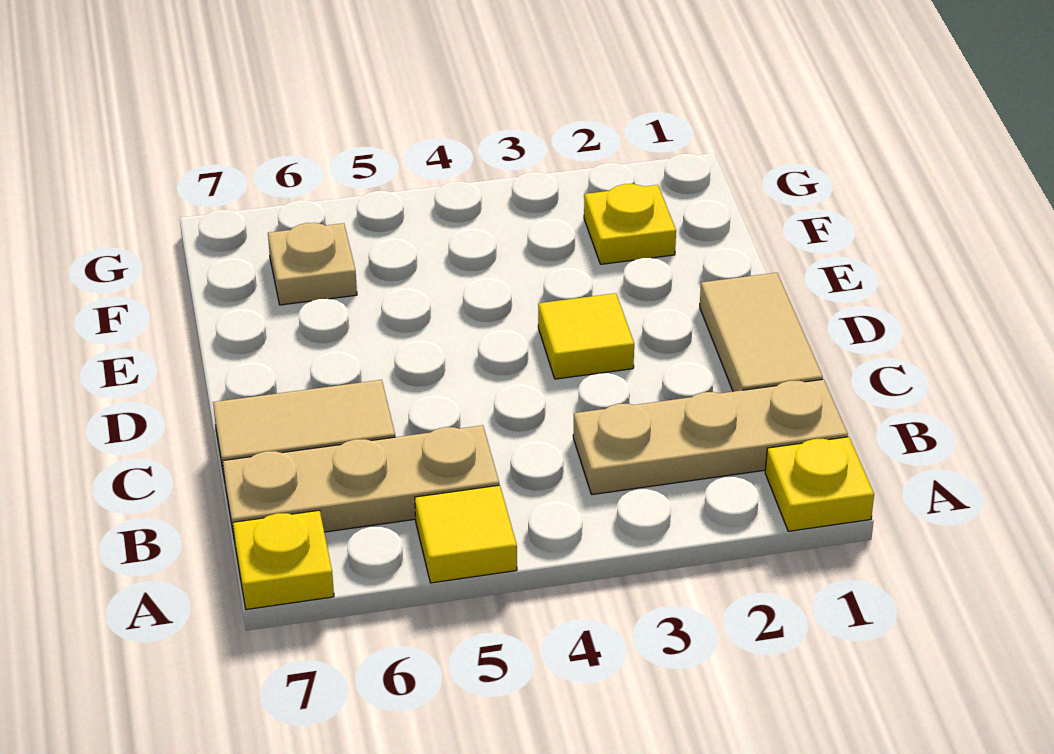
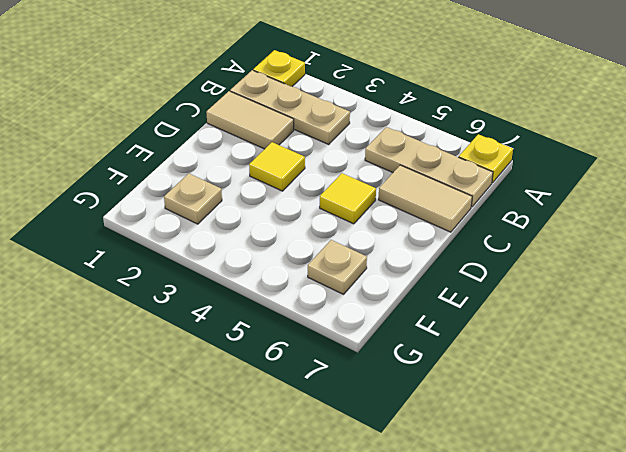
yellow 1x1 tile [415,485,517,583] -> yellow 1x1 tile moved to [320,173,376,224]
tan 1x2 tile [700,273,823,392] -> tan 1x2 tile turned to [206,91,294,149]
yellow 1x1 plate [584,184,676,264] -> tan 1x1 plate [164,173,222,224]

